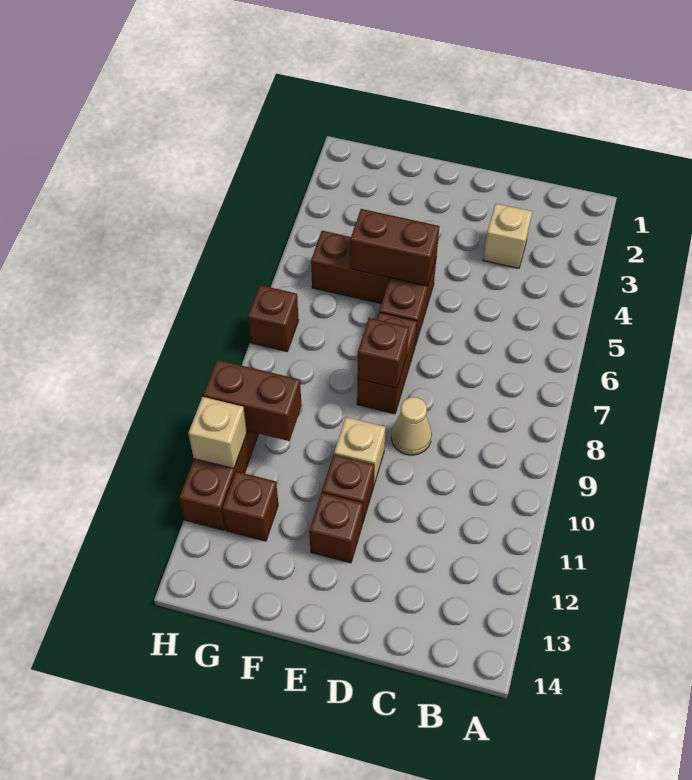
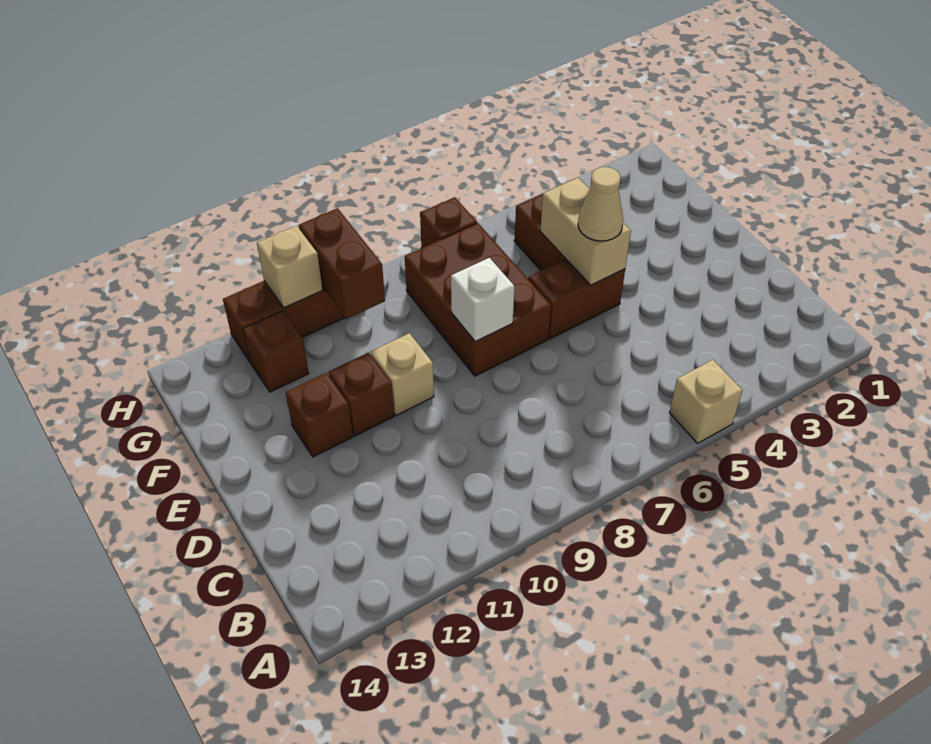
tan 1x1 brick [483,204,532,268] -> tan 1x1 brick moved to [670,360,742,443]
tan 1x1 cone [391,397,432,455] -> tan 1x1 cone moved to [578,167,623,241]
brown 1x2 brick [350,209,440,286] -> tan 1x2 brick [540,178,631,285]
brown 1x2 brick [357,312,417,414] -> brown 2x3 brick [405,223,551,376]
brown 1x1 brick [357,318,409,388] -> white 1x1 brick [451,258,515,341]

